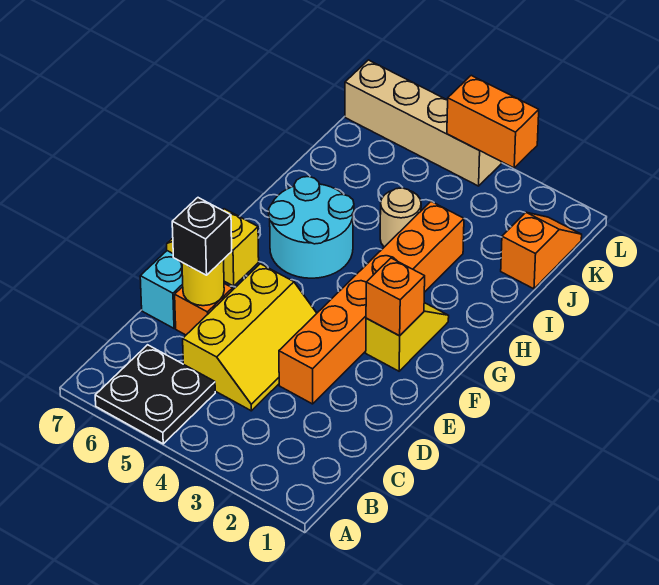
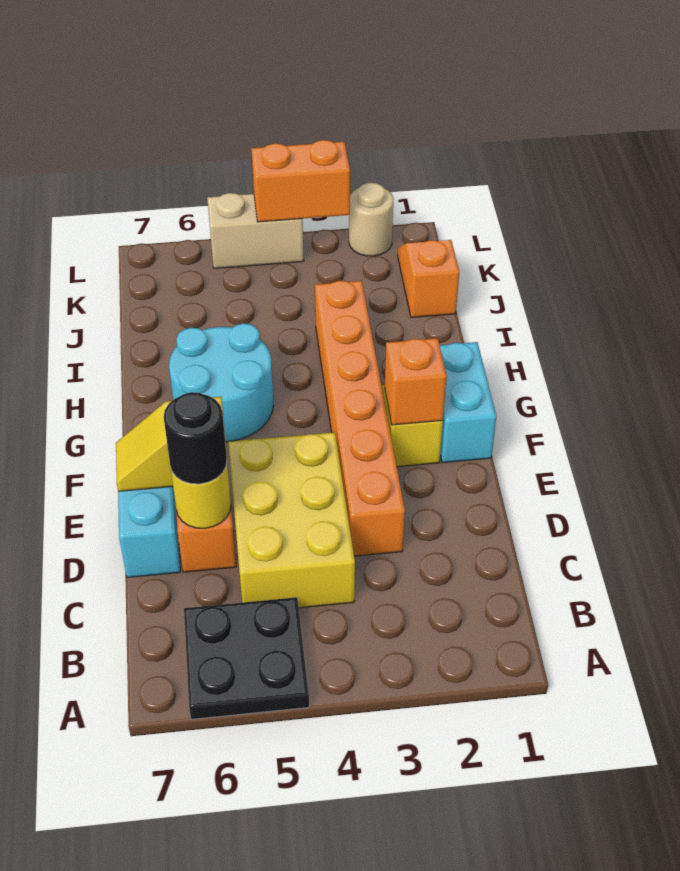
yellow 2x3 slope [183,264,317,411] -> yellow 2x3 brick [228,432,355,608]
black 1x1 brick [172,198,232,275] -> black 1x1 round brick [164,392,227,484]
none -> cyan 1x2 brick [440,342,496,463]
tan 1x1 round brick [380,188,421,247] -> tan 1x1 round brick moved to [349,183,393,256]
tan 1x4 brick [345,60,502,186] -> tan 1x2 brick [207,193,304,268]

